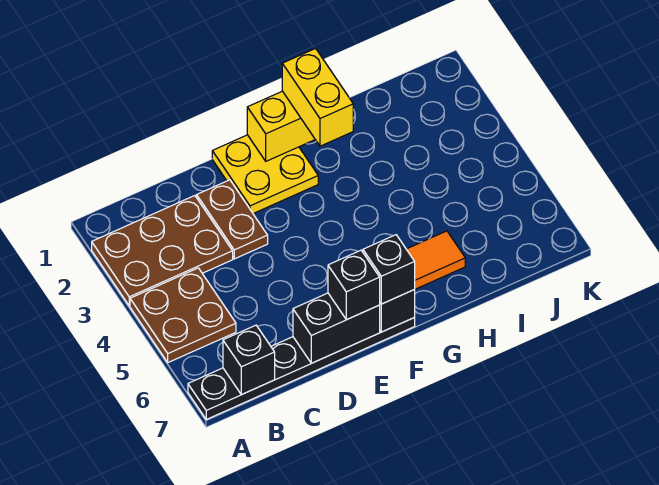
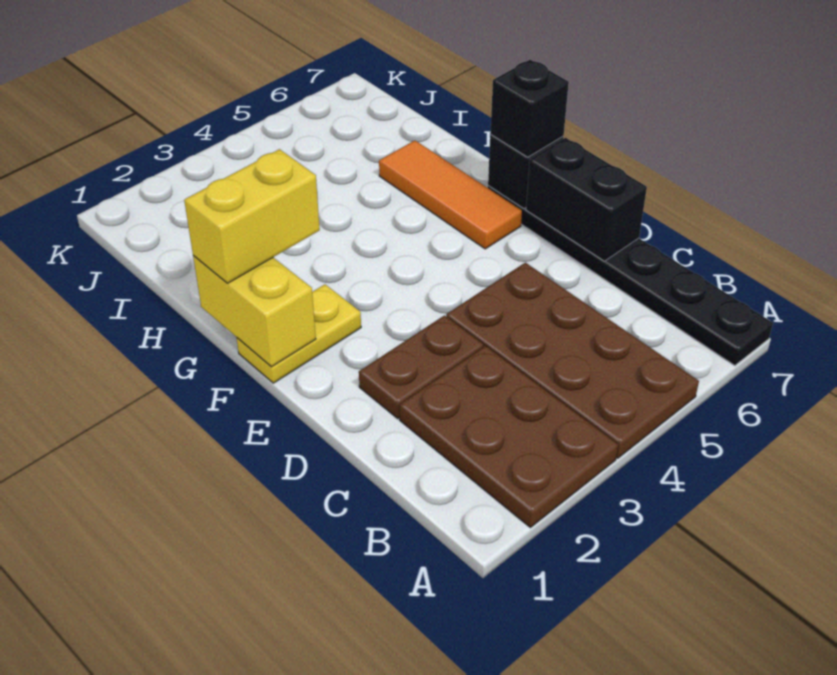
brown 2x2 plate [130,268,236,362] -> brown 2x4 plate [446,263,699,458]
black 1x1 brick [223,325,275,395] -> none
yellow 2x2 plate [212,135,318,213] -> yellow 1x2 plate [237,284,361,383]
black 1x1 brick [328,250,380,320] -> none

